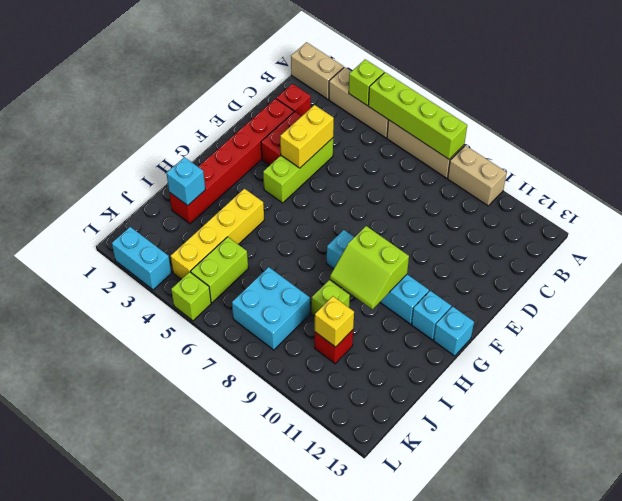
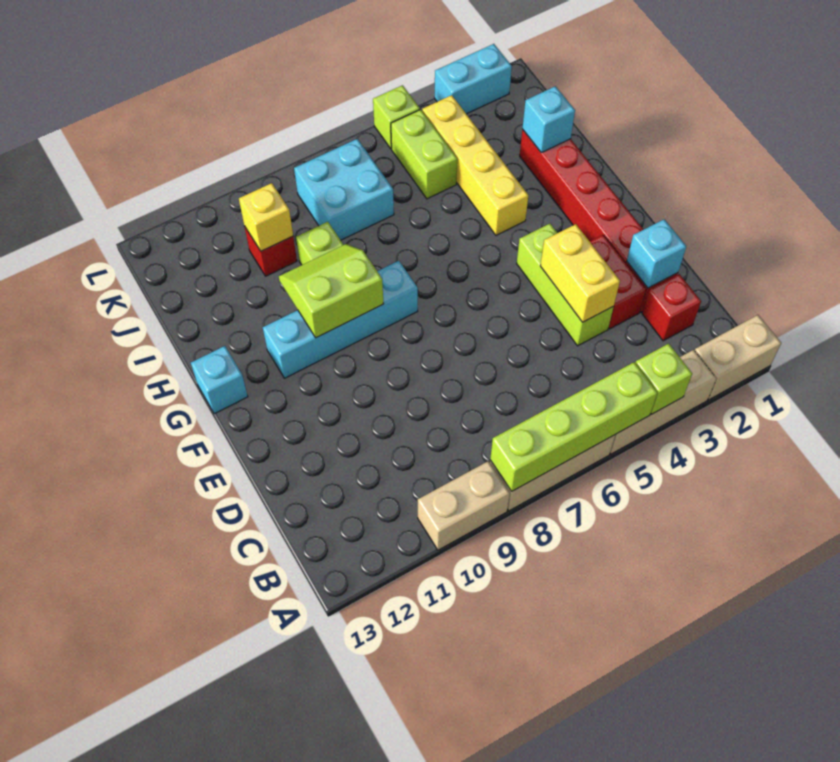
cyan 1x1 brick [412,291,451,340] -> cyan 1x1 brick moved to [627,219,686,288]

